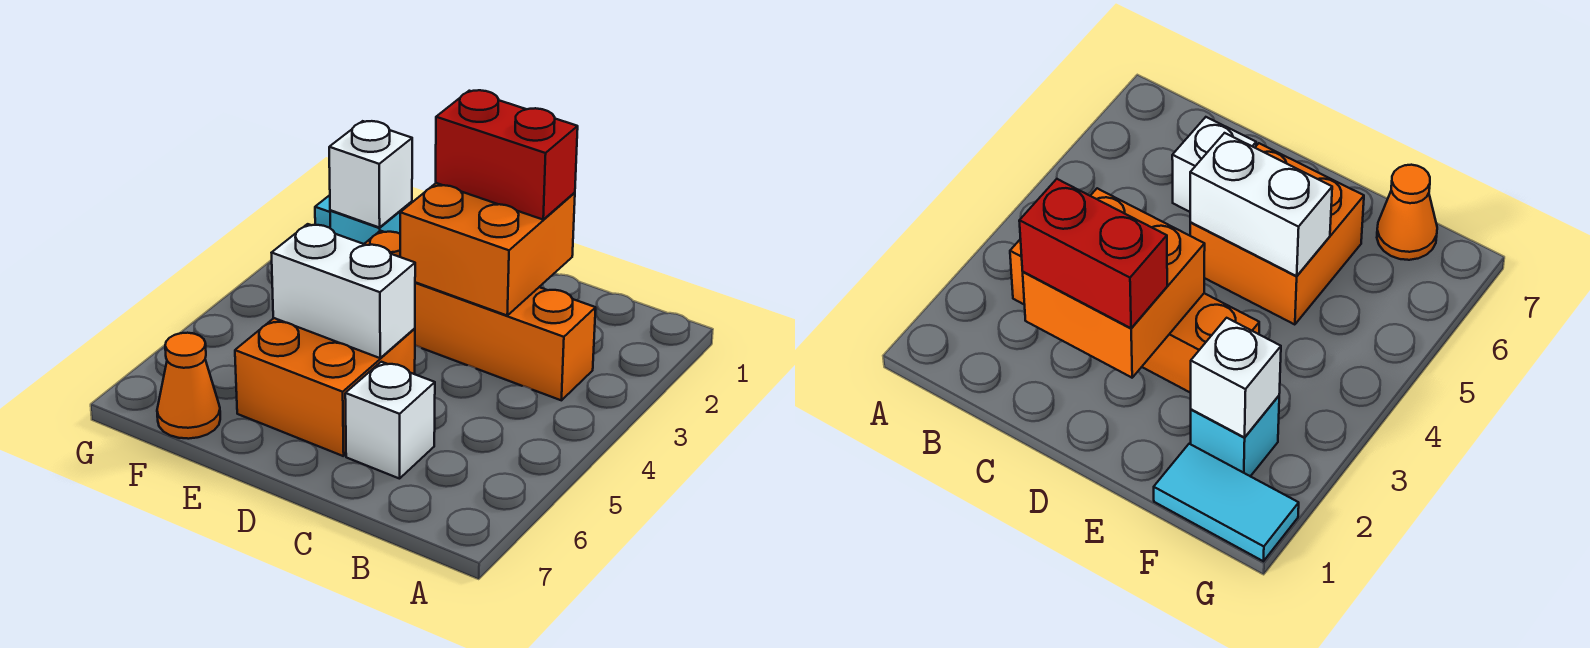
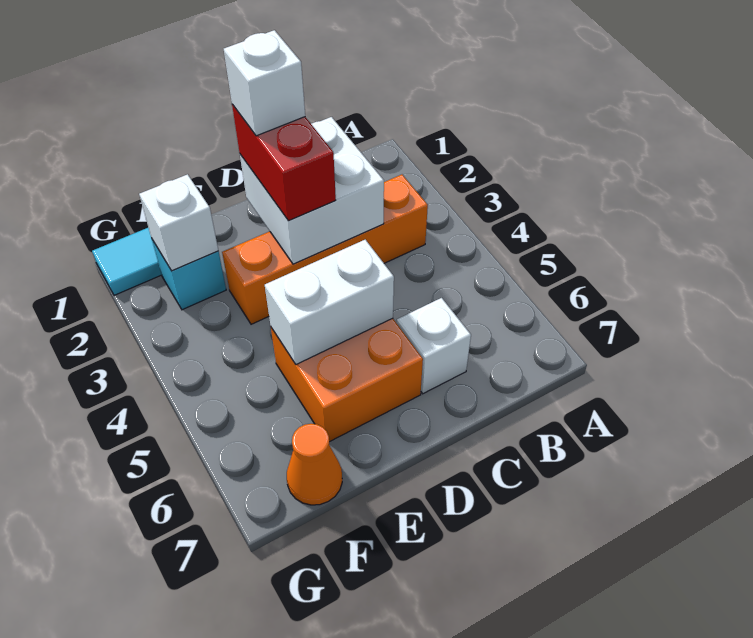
orange 2x2 brick [400,183,575,315] -> white 2x2 brick [240,117,384,264]
red 1x2 brick [436,90,578,220] -> red 1x2 brick turned to [232,104,336,221]
none -> white 1x1 brick [224,30,305,136]

